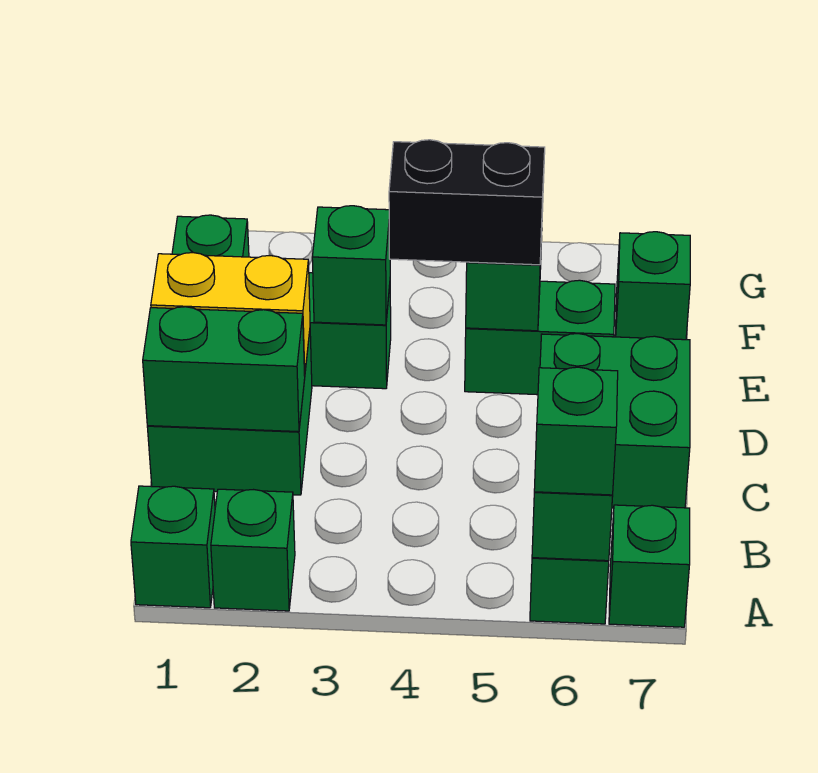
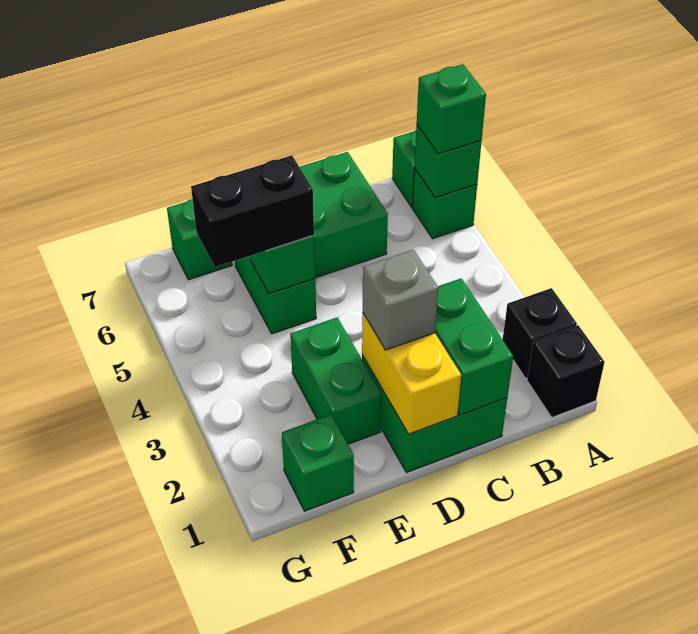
green 1x1 brick [131,486,215,608] -> black 1x1 brick [527,325,604,417]
green 1x1 brick [211,489,295,611] -> black 1x1 brick [503,288,577,379]
none -> grey 1x1 brick [363,250,438,350]
green 1x1 brick [312,206,390,325] -> none
black 1x2 brick [389,140,545,265] -> black 1x2 brick turned to [191,156,314,267]

